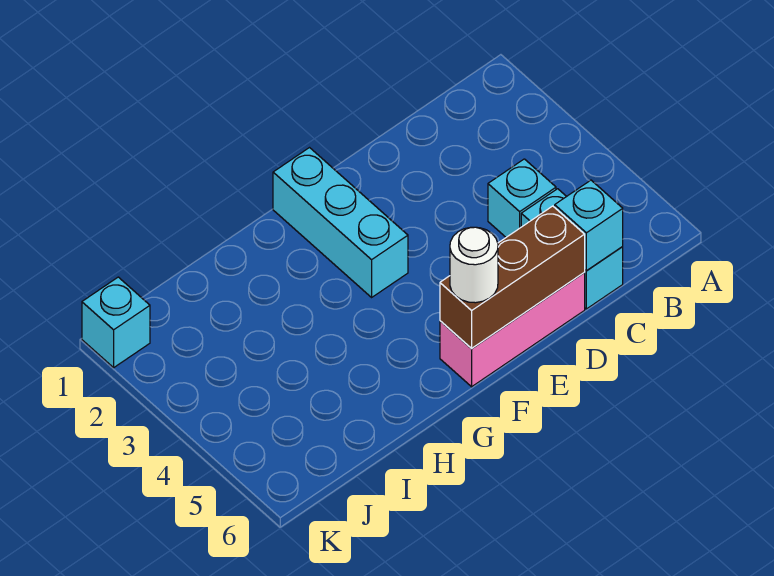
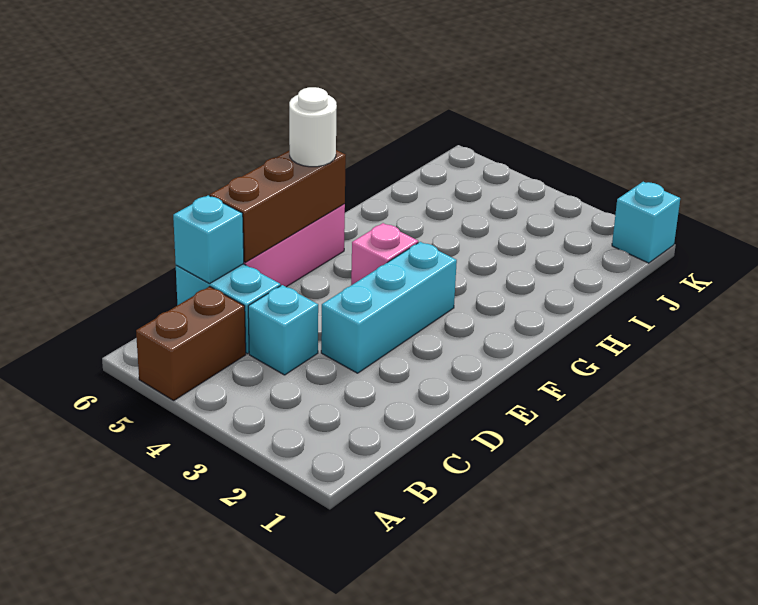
none -> brown 1x2 brick [136,286,246,400]
cyan 1x3 brick [273,148,408,297] -> cyan 1x3 brick turned to [321,242,457,373]
none -> pink 1x1 brick [351,223,418,285]

